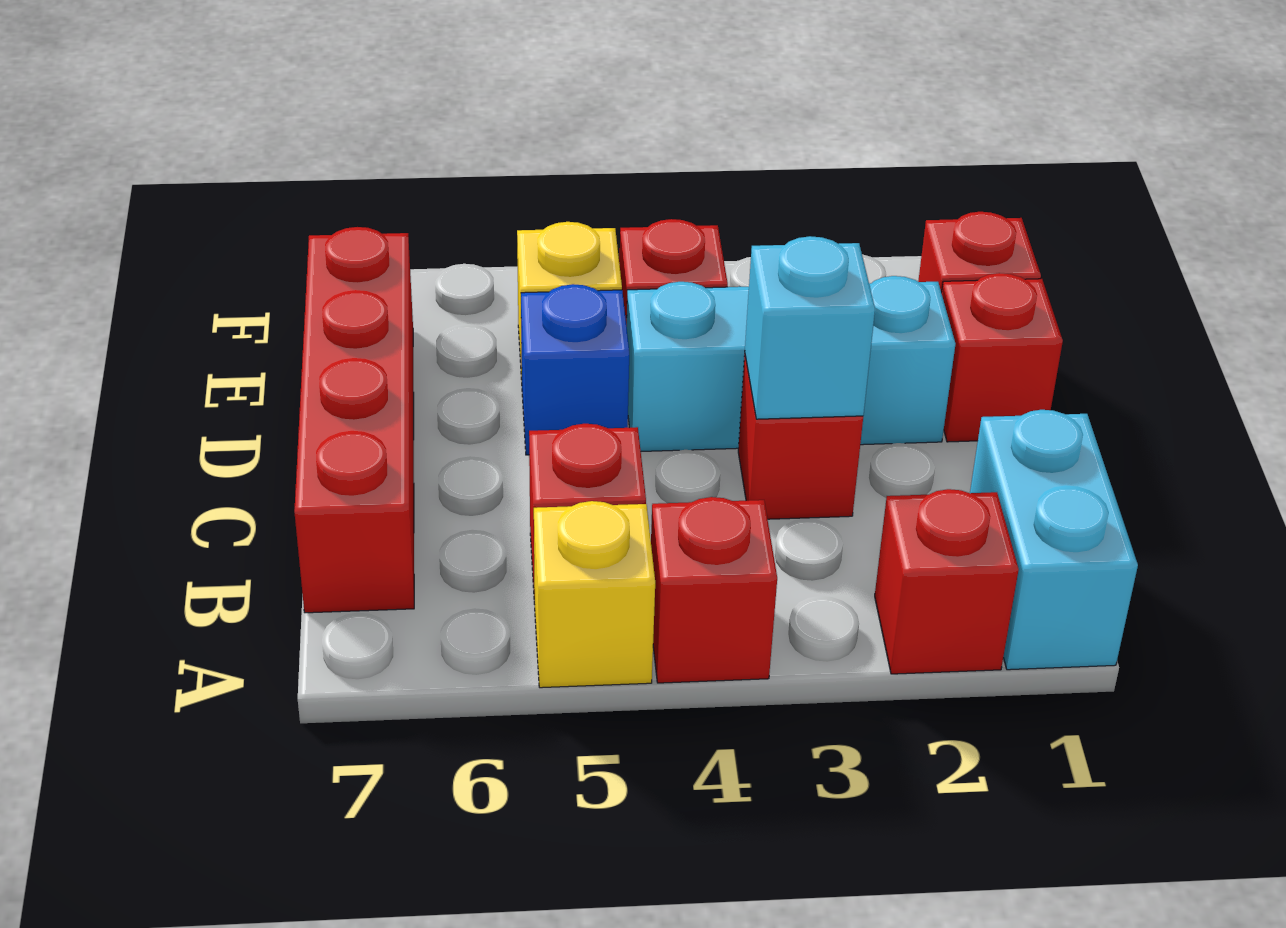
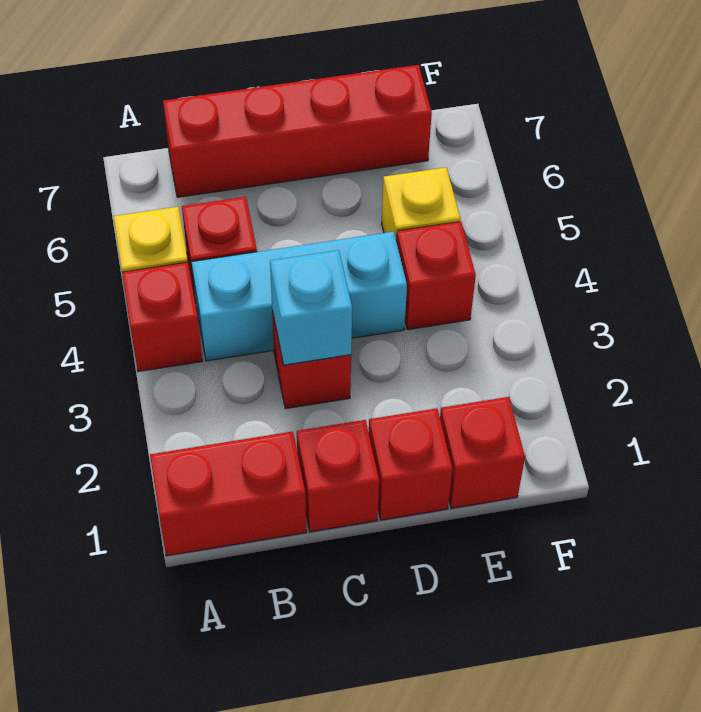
cyan 1x2 brick [970,410,1138,670] -> red 1x2 brick [150,431,306,556]
red 1x1 brick [875,489,1019,674] -> red 1x1 brick moved to [297,420,379,532]
cyan 1x3 brick [627,276,955,451] -> cyan 1x3 brick turned to [192,232,407,361]
blue 1x1 brick [521,284,629,455] -> none

